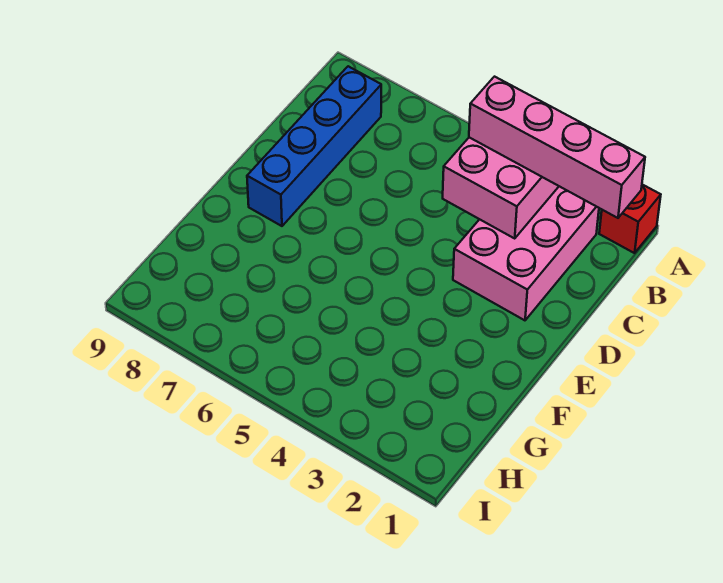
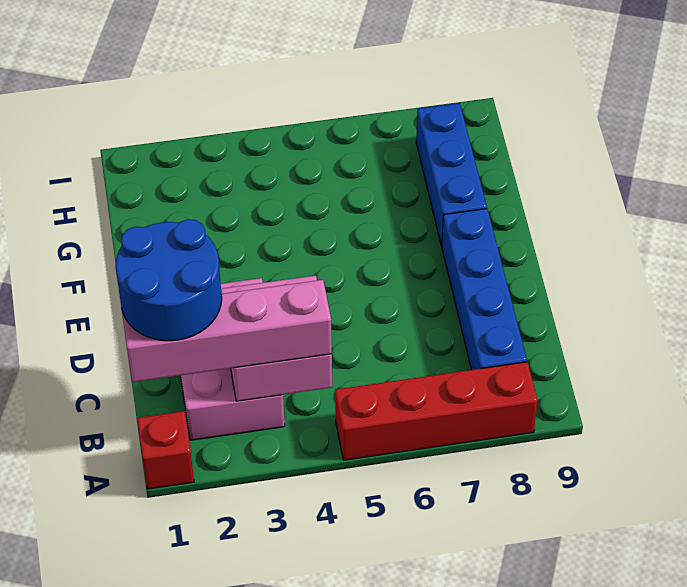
none -> red 1x4 brick [335,362,538,460]
none -> blue 2x2 round brick [116,219,222,341]
none -> blue 1x3 brick [416,103,487,246]

